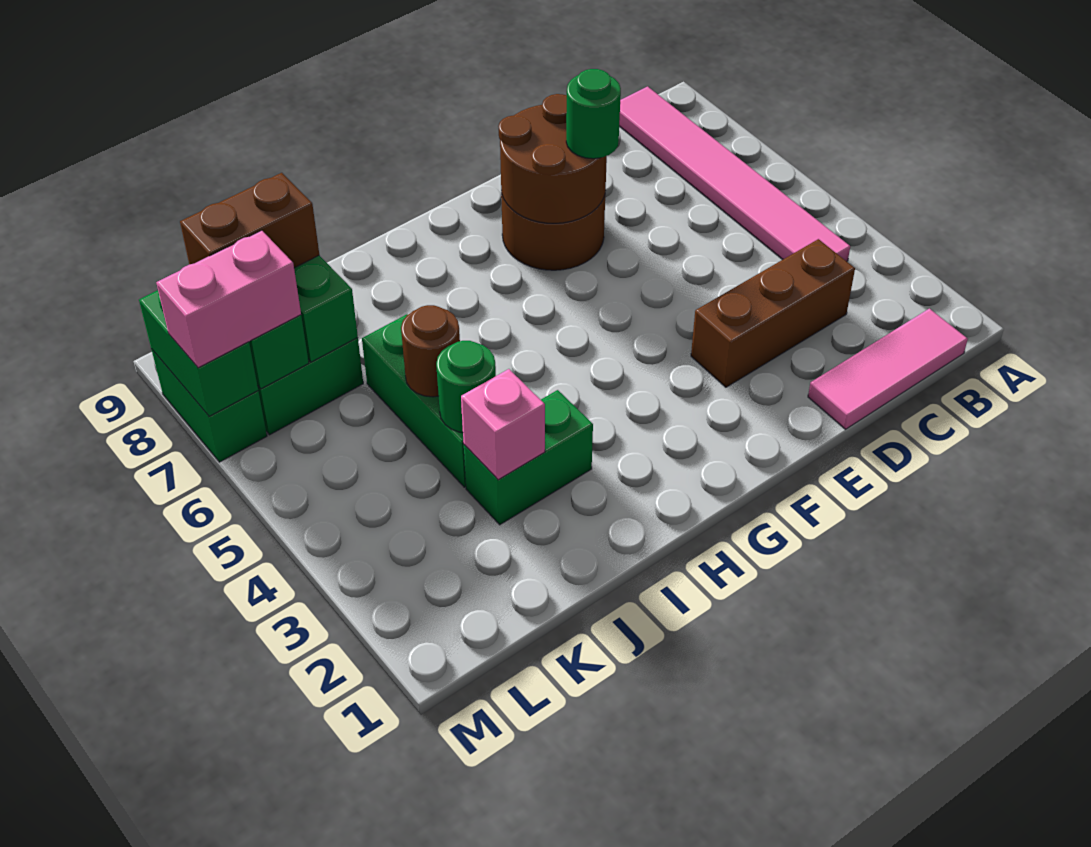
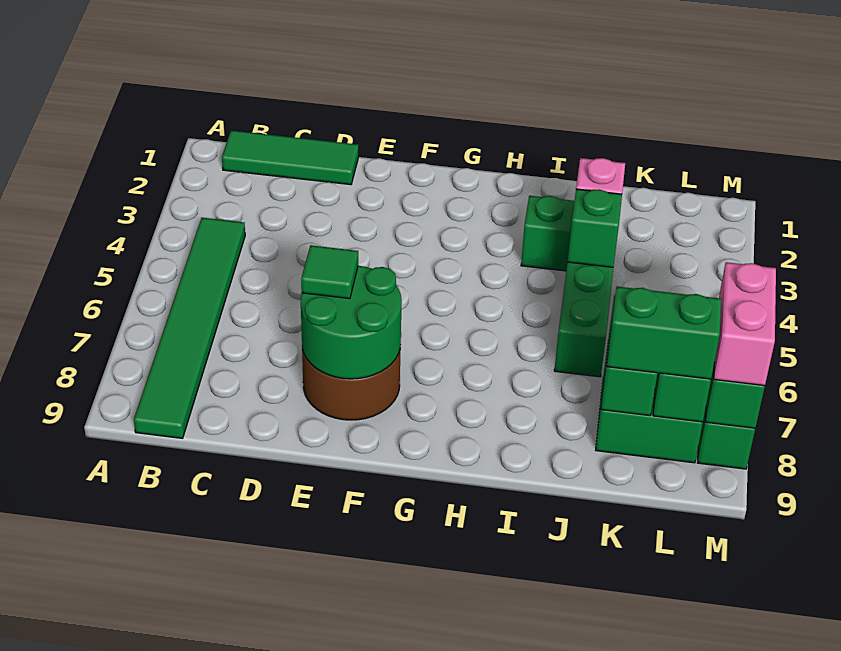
pink 1x3 tile [808,309,968,429] -> green 1x3 tile [222,130,358,185]
pink 1x6 tile [619,87,850,261] -> green 1x6 tile [134,218,245,438]
brown 1x3 brick [691,239,855,387] -> none
brown 2x2 round brick [499,94,607,223] -> green 2x2 round brick [301,266,402,379]
green 1x1 round brick [566,69,621,159] -> green 1x1 tile [301,245,358,299]
green 1x1 round brick [436,341,496,433] -> green 1x1 brick [568,189,622,267]
brown 1x1 round brick [401,305,460,397] -> none
brown 1x2 brick [180,173,319,268] -> green 1x2 brick [607,287,721,379]
pink 1x2 brick [156,230,301,368] -> pink 1x2 brick turned to [714,262,776,386]

